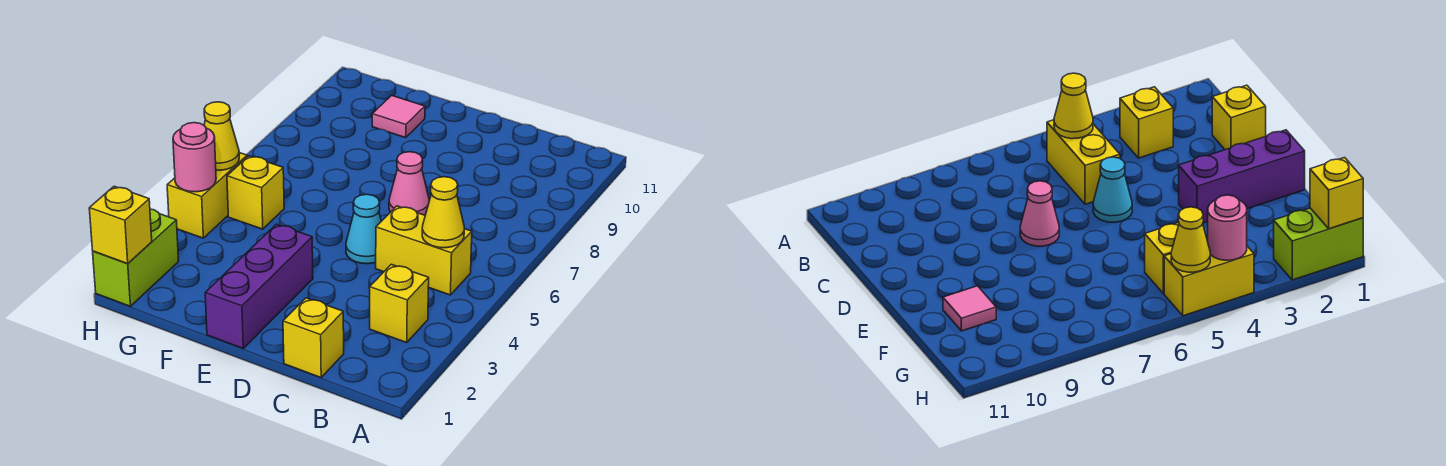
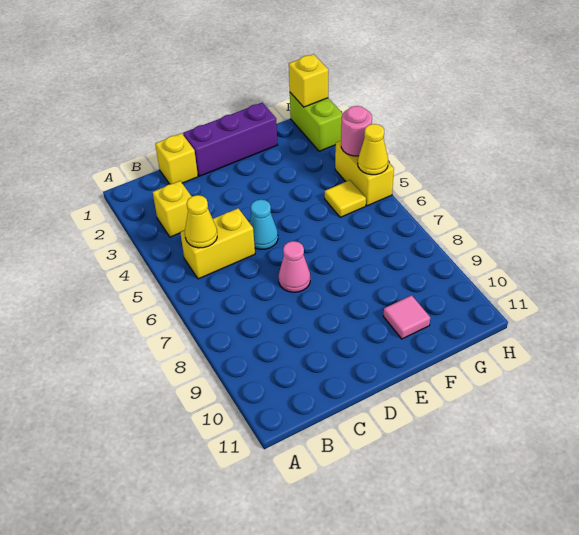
purple 1x3 brick [205,224,313,348] -> purple 1x3 brick turned to [183,103,278,176]
yellow 1x1 brick [227,156,284,229] -> yellow 1x1 tile [325,180,366,217]

